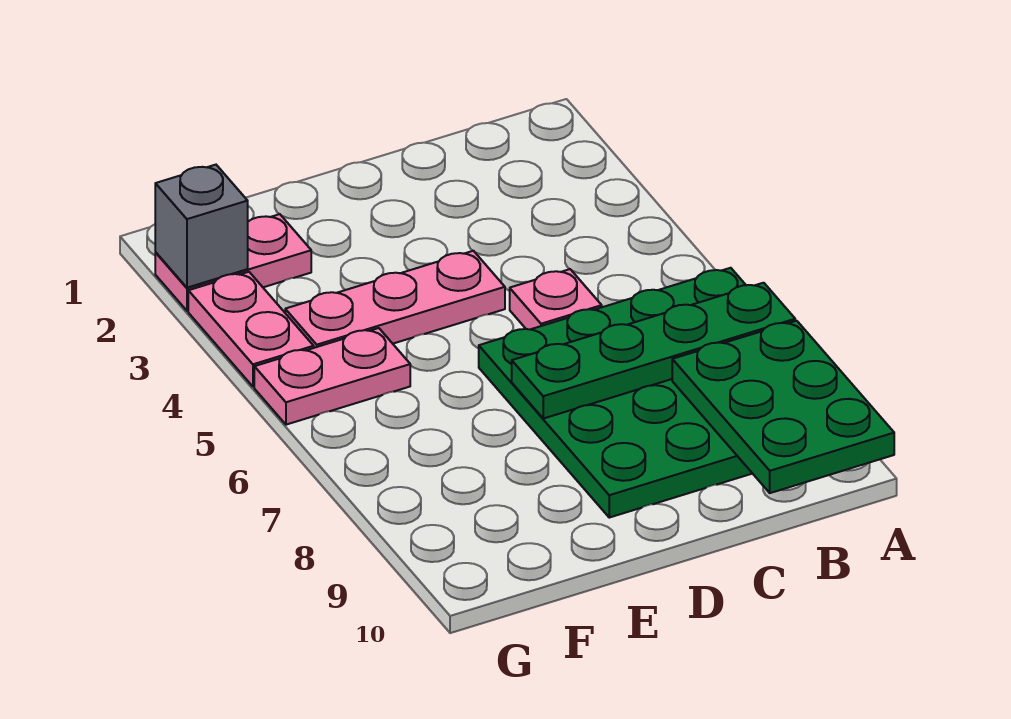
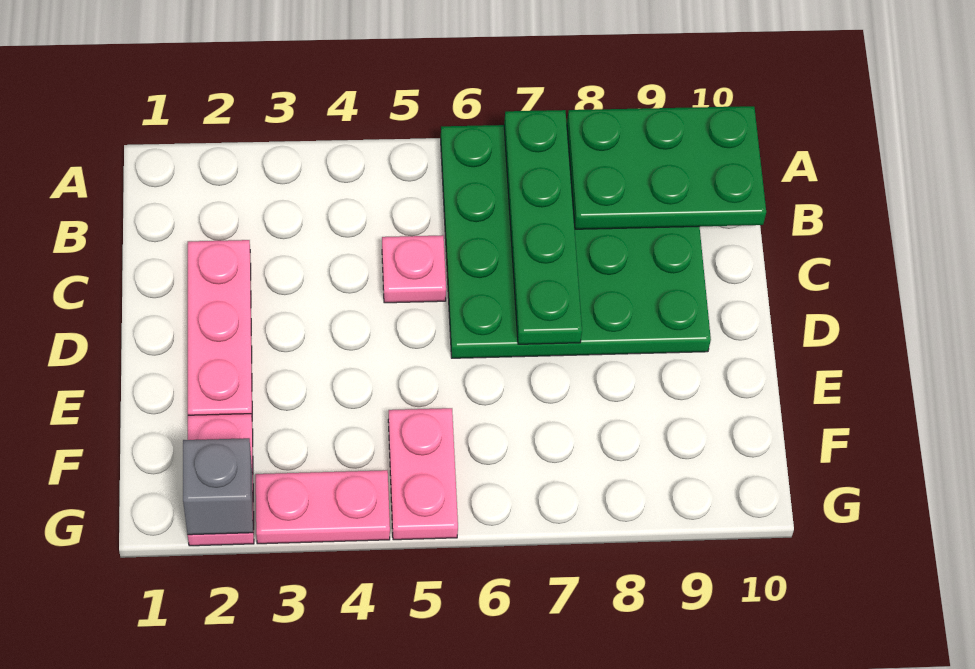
pink 1x3 plate [285,251,505,348] -> pink 1x3 plate moved to [188,240,252,415]

